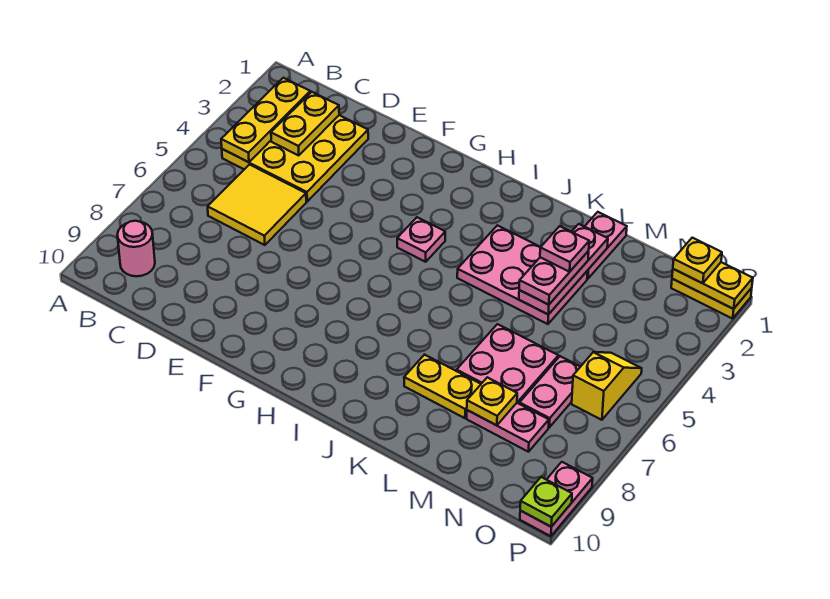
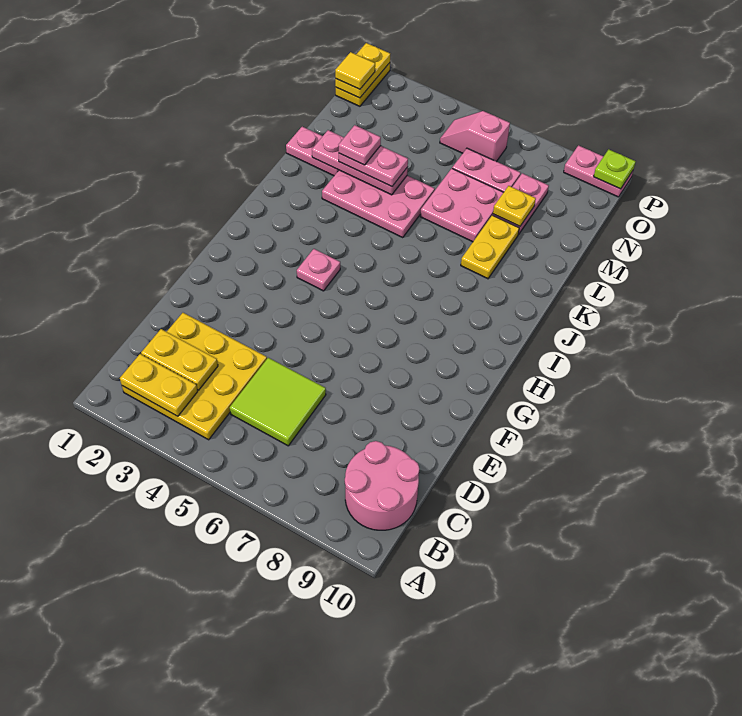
yellow 1x3 plate [221,78,310,162] -> yellow 1x2 plate [120,354,198,416]
pink 1x1 round brick [117,221,155,276] -> pink 2x2 round brick [345,441,419,530]
yellow 2x2 tile [208,165,306,245] -> lime 2x2 tile [230,358,326,446]
pink 2x3 plate [457,225,588,324] -> pink 2x3 plate turned to [322,170,435,238]
yellow 1x1 plate [673,238,722,283] -> yellow 1x1 tile [335,52,375,89]
yellow 1x2 slope [572,352,642,420] -> pink 1x2 slope [440,111,510,161]

